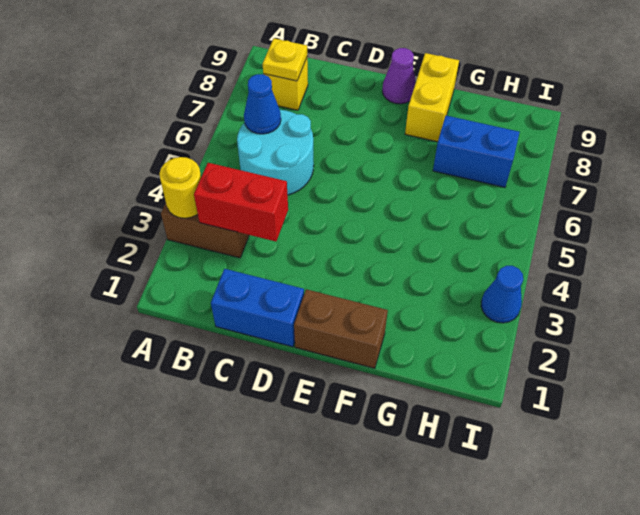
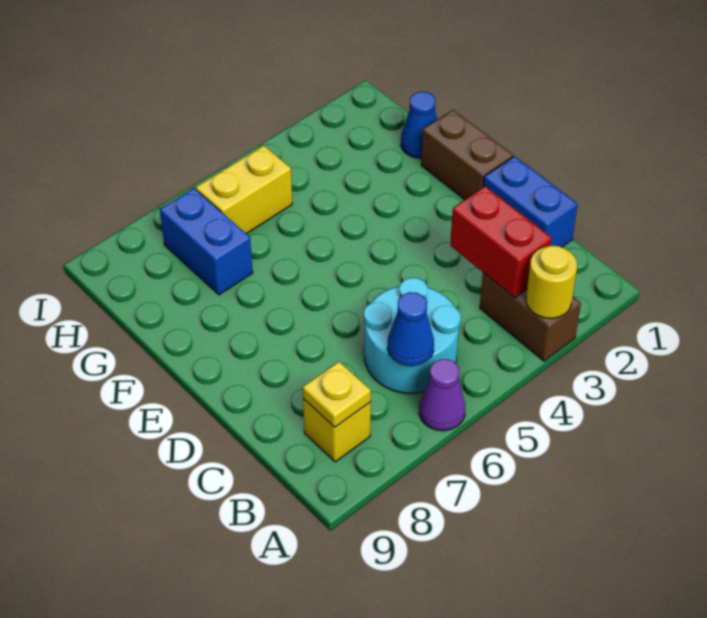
purple 1x1 cone [382,48,416,104] -> purple 1x1 cone moved to [419,359,465,431]
yellow 1x2 brick [405,53,459,142] -> yellow 1x2 brick moved to [196,146,292,234]
blue 1x1 cone [481,266,523,323] -> blue 1x1 cone moved to [401,92,437,158]

